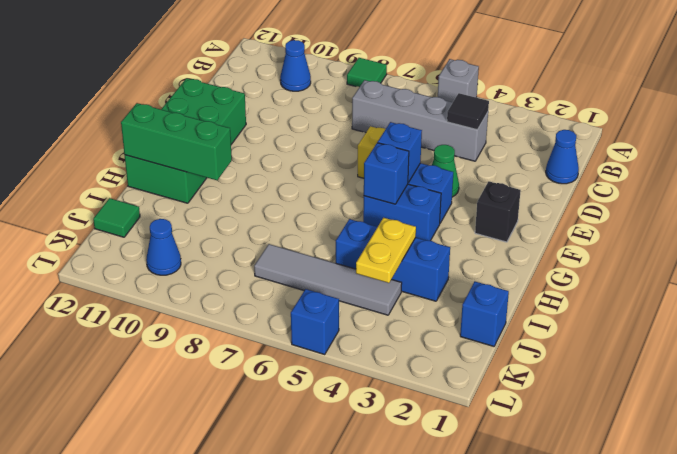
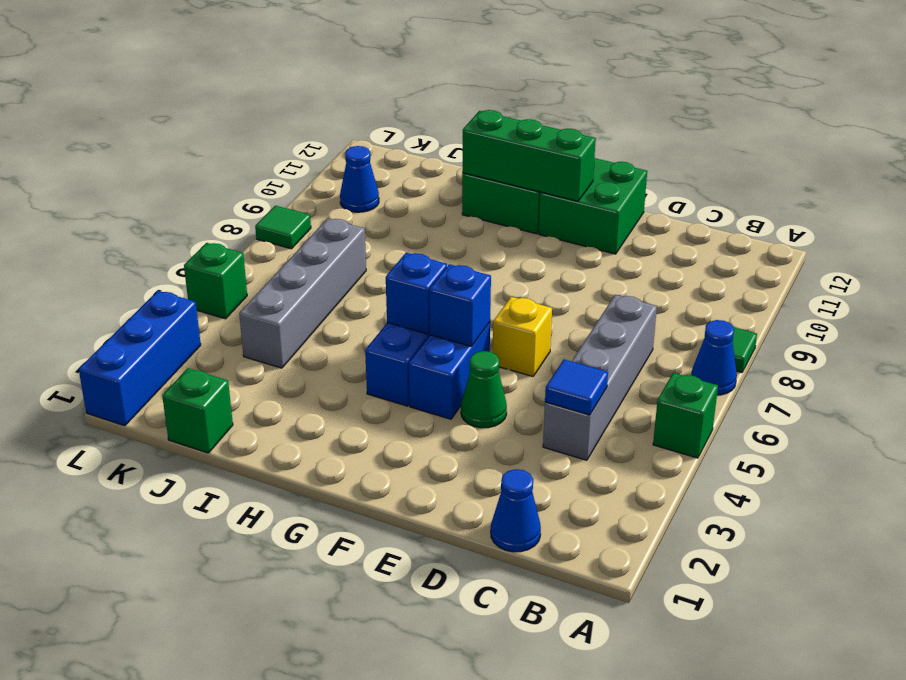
grey 1x1 brick [438,59,479,102] -> green 1x1 brick [653,373,718,458]
blue 1x1 cone [280,40,311,91] -> blue 1x1 cone moved to [691,320,737,395]
black 1x1 tile [447,93,489,130] -> blue 1x1 tile [545,360,608,415]
black 1x1 brick [475,181,521,242] -> none
green 1x3 brick [121,103,232,180] -> green 1x3 brick turned to [462,110,596,201]
blue 1x3 brick [336,219,450,301] -> blue 1x3 brick moved to [79,291,201,426]
yellow 1x2 plate [356,218,416,283] -> none
blue 1x1 brick [460,282,509,346] -> green 1x1 brick [162,368,233,453]
grey 1x4 tile [254,244,402,315] -> grey 1x4 brick [239,218,366,368]
green 1x1 tile [93,198,140,237] -> green 1x1 tile moved to [255,206,311,249]
blue 1x1 brick [291,289,339,354] -> green 1x1 brick [184,243,247,319]

